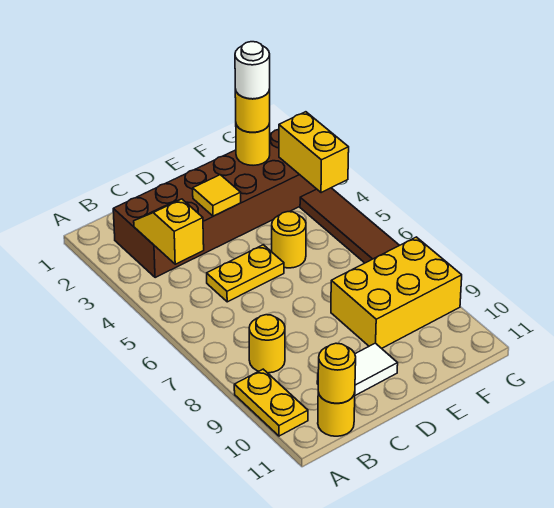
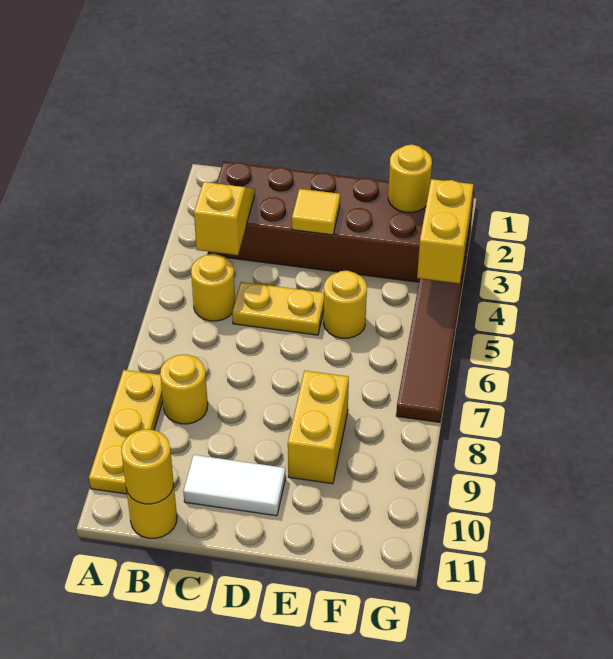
yellow 1x2 plate [234,369,308,436] -> yellow 1x3 plate [89,370,163,494]
yellow 2x3 brick [331,237,462,348] -> yellow 1x2 brick [288,371,349,484]
yellow 1x1 round brick [235,89,270,132] -> yellow 1x1 round brick moved to [191,254,235,321]
white 1x1 round brick [235,42,270,99] -> none

